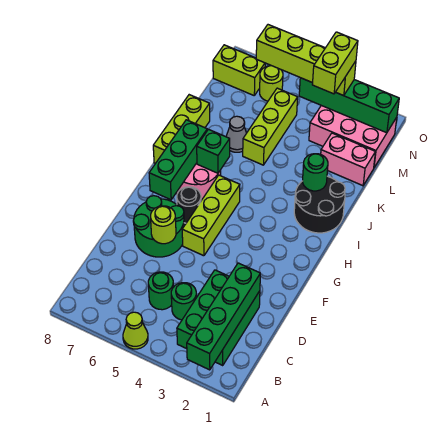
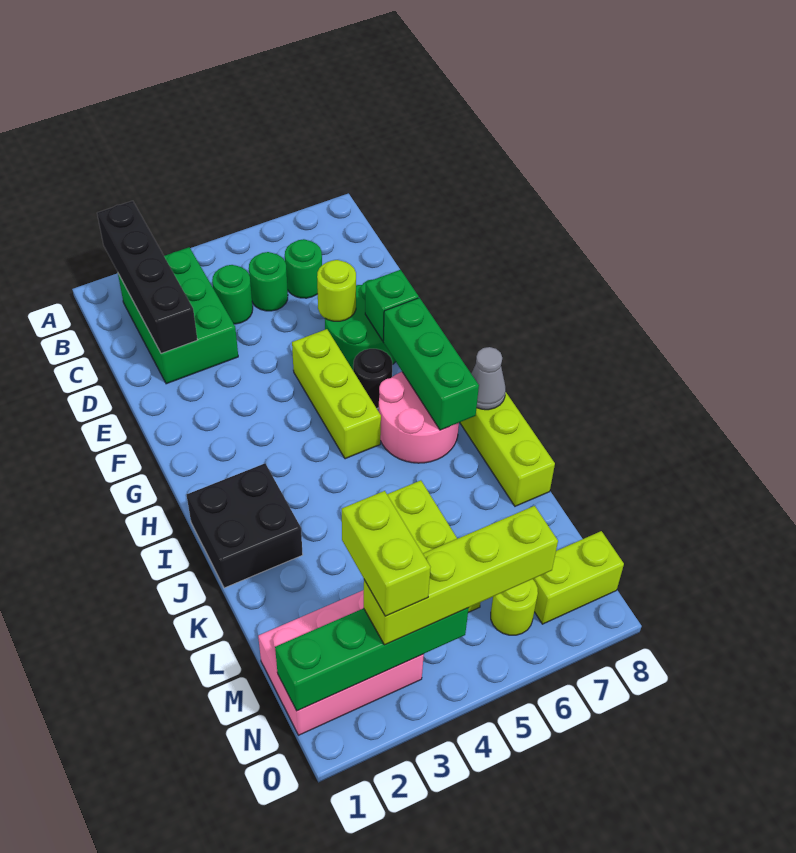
green 1x4 brick [187,263,260,370] -> black 1x4 brick [97,201,197,354]
lime 1x1 cone [123,312,148,349] -> none
black 2x2 round brick [294,176,345,233] -> black 2x2 brick [187,463,303,588]
green 1x1 brick [197,129,230,173] -> green 1x1 brick moved to [365,270,419,341]
green 1x1 round brick [303,154,328,191] -> green 1x1 round brick moved to [285,239,322,298]
grey 1x1 cone [226,116,246,152] -> grey 1x1 cone moved to [471,347,506,410]
pink 1x2 brick [321,133,375,186] -> none

